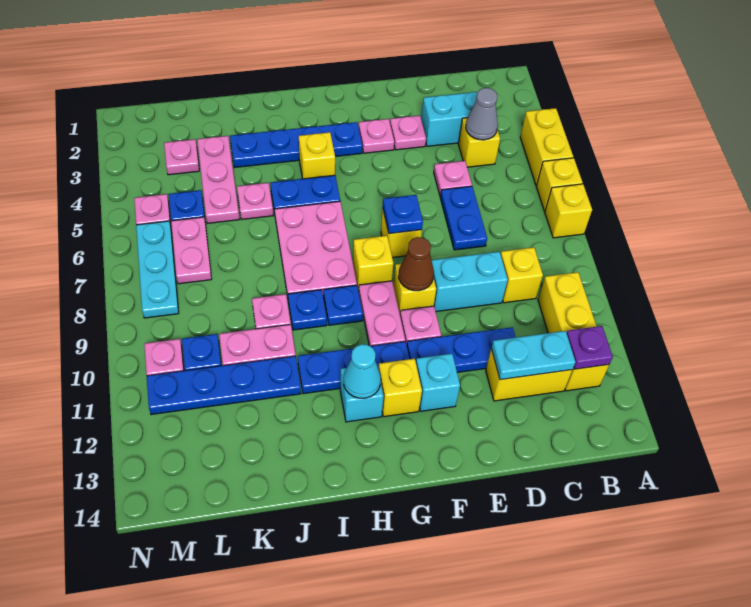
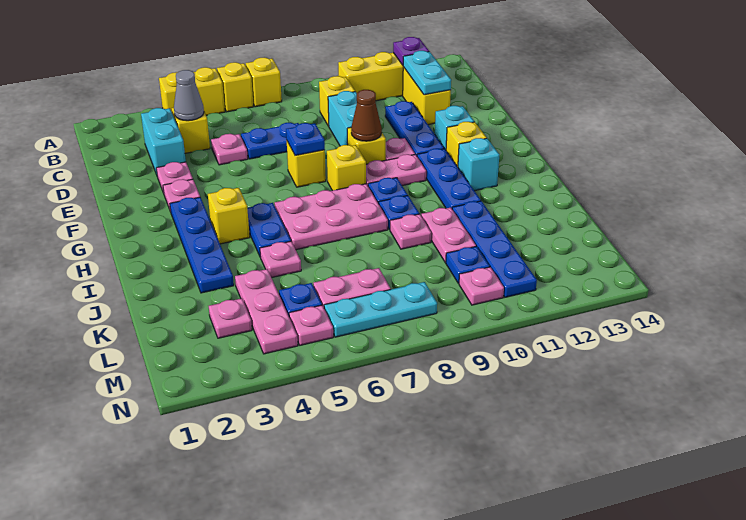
cyan 1x1 cone [344,344,381,398] -> none
pink 1x3 plate [197,136,239,223] -> pink 1x3 plate turned to [235,269,298,354]

